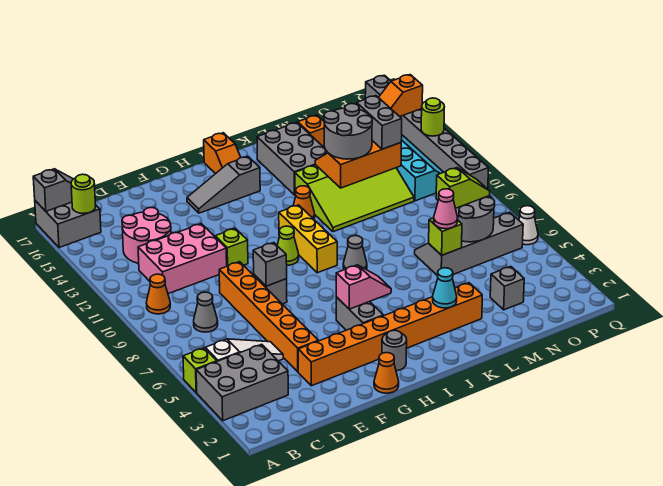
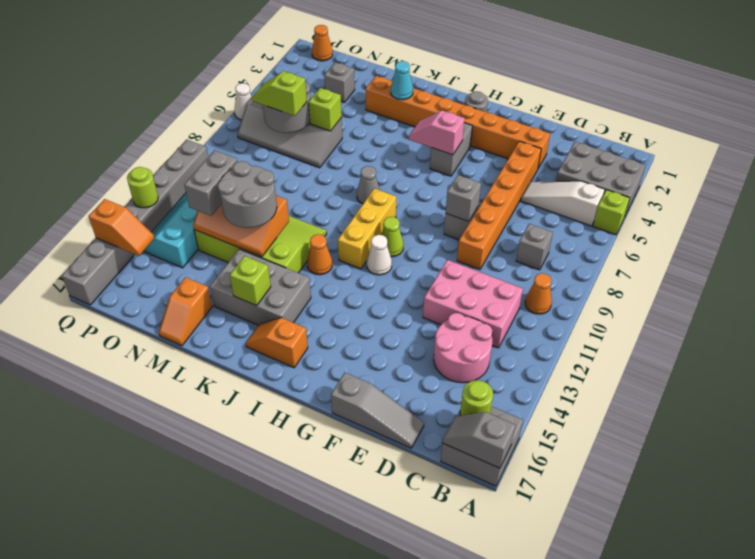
grey 1x1 cone [194,292,218,332] -> grey 1x1 brick [516,224,553,270]
lime 1x1 brick [215,228,248,266] -> lime 1x1 brick moved to [230,256,271,306]
orange 1x1 cone [374,353,399,393] -> orange 1x1 cone moved to [312,25,333,61]
grey 1x3 slope [187,156,260,213] -> grey 1x3 slope moved to [331,373,424,448]
none -> white 1x1 cone [367,235,392,275]
orange 1x2 slope [204,133,241,174] -> orange 1x2 slope turned to [246,318,308,368]
grey 2x3 brick [257,122,328,195] -> grey 2x3 brick turned to [210,249,311,325]
pink 1x1 cone [434,189,458,229] -> none

